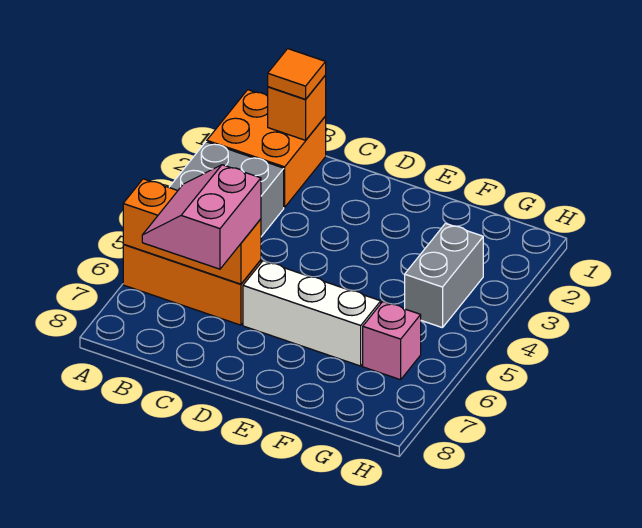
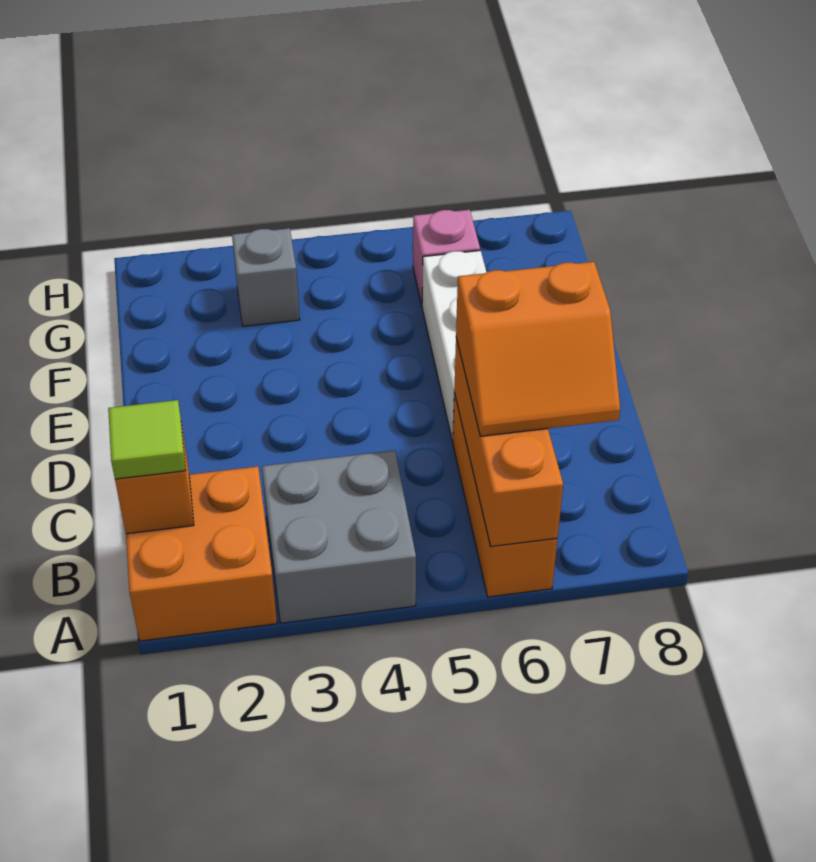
orange 1x1 tile [268,49,326,99] -> lime 1x1 tile [108,400,186,479]
pink 2x2 slope [142,165,261,269] -> orange 2x2 slope [456,262,620,436]
grey 1x2 brick [405,224,483,328] -> grey 1x1 brick [232,228,300,326]

